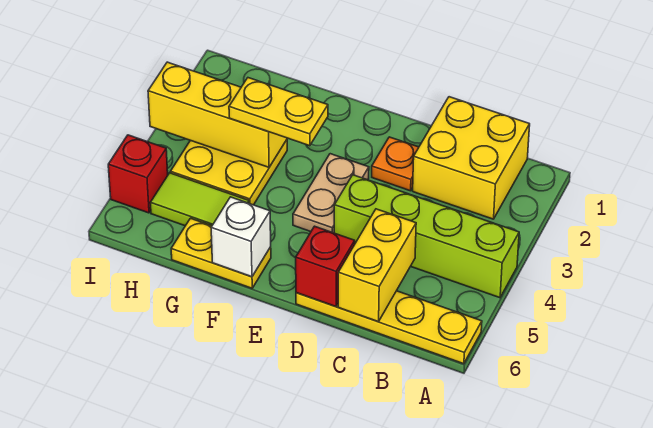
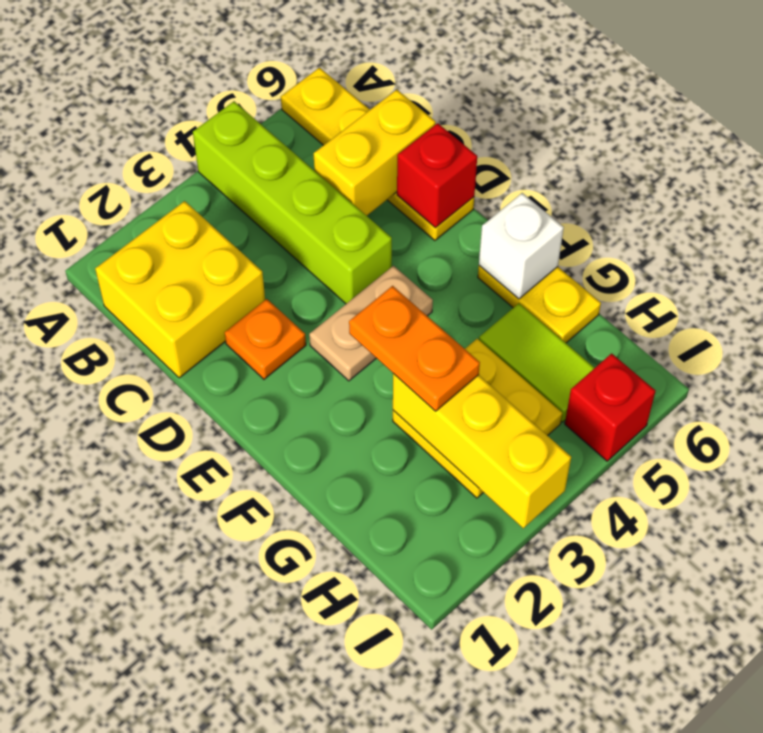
yellow 1x2 plate [229,78,328,146] -> orange 1x2 plate [349,286,480,411]

